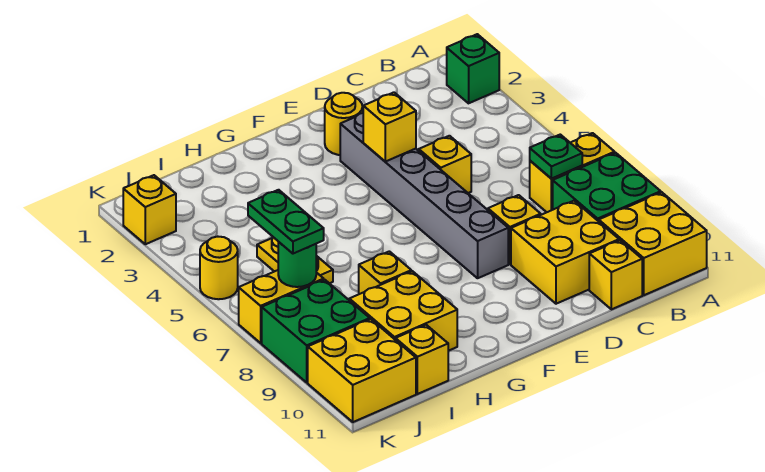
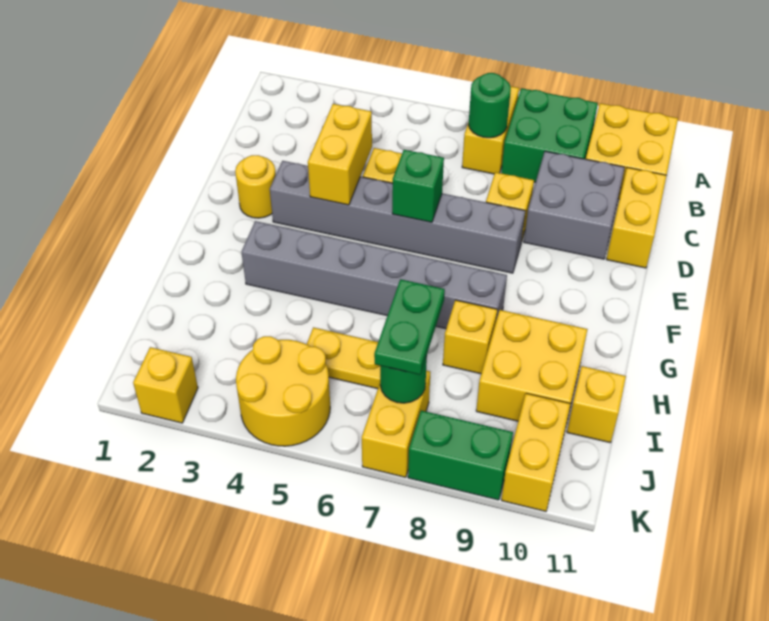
green 1x1 brick [446,34,499,103] -> green 1x1 brick moved to [392,150,444,222]
green 1x1 plate [530,135,582,179] -> green 1x1 round brick [469,73,511,138]
yellow 2x2 brick [511,201,619,304] -> grey 2x2 brick [524,151,625,259]
yellow 1x1 brick [589,240,642,309] -> yellow 1x2 brick [606,168,667,268]
yellow 1x1 brick [363,92,416,162] -> yellow 1x2 brick [308,104,372,205]
none -> grey 1x6 brick [242,221,507,329]
green 1x2 plate [248,190,324,254] -> green 1x2 plate turned to [374,279,445,375]
green 2x2 brick [262,280,370,383] -> green 1x2 brick [408,411,513,500]
yellow 2x2 brick [308,319,416,422] -> yellow 1x2 brick [501,393,570,511]
yellow 1x1 round brick [200,237,238,299] -> yellow 2x2 round brick [236,336,330,446]

